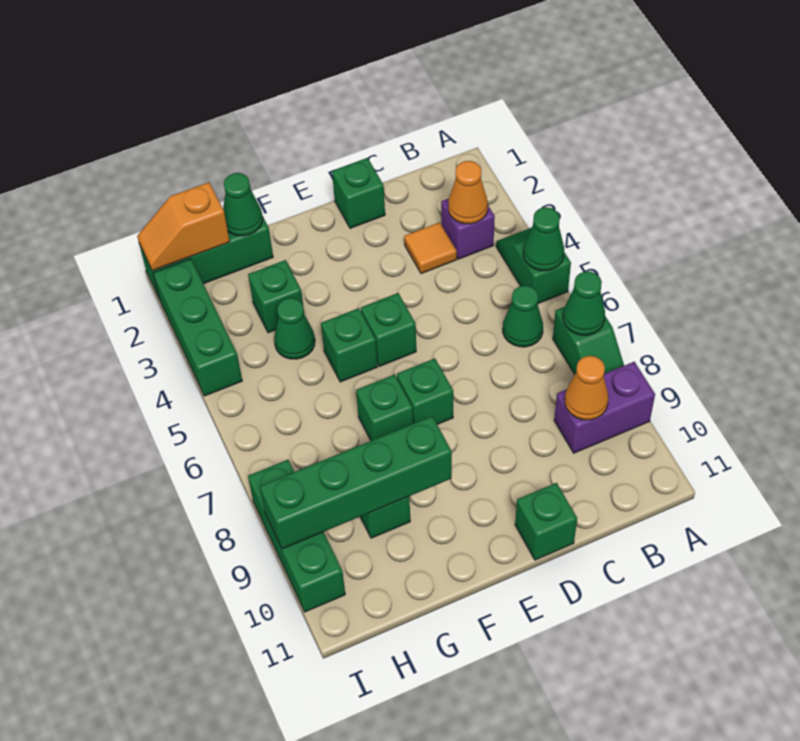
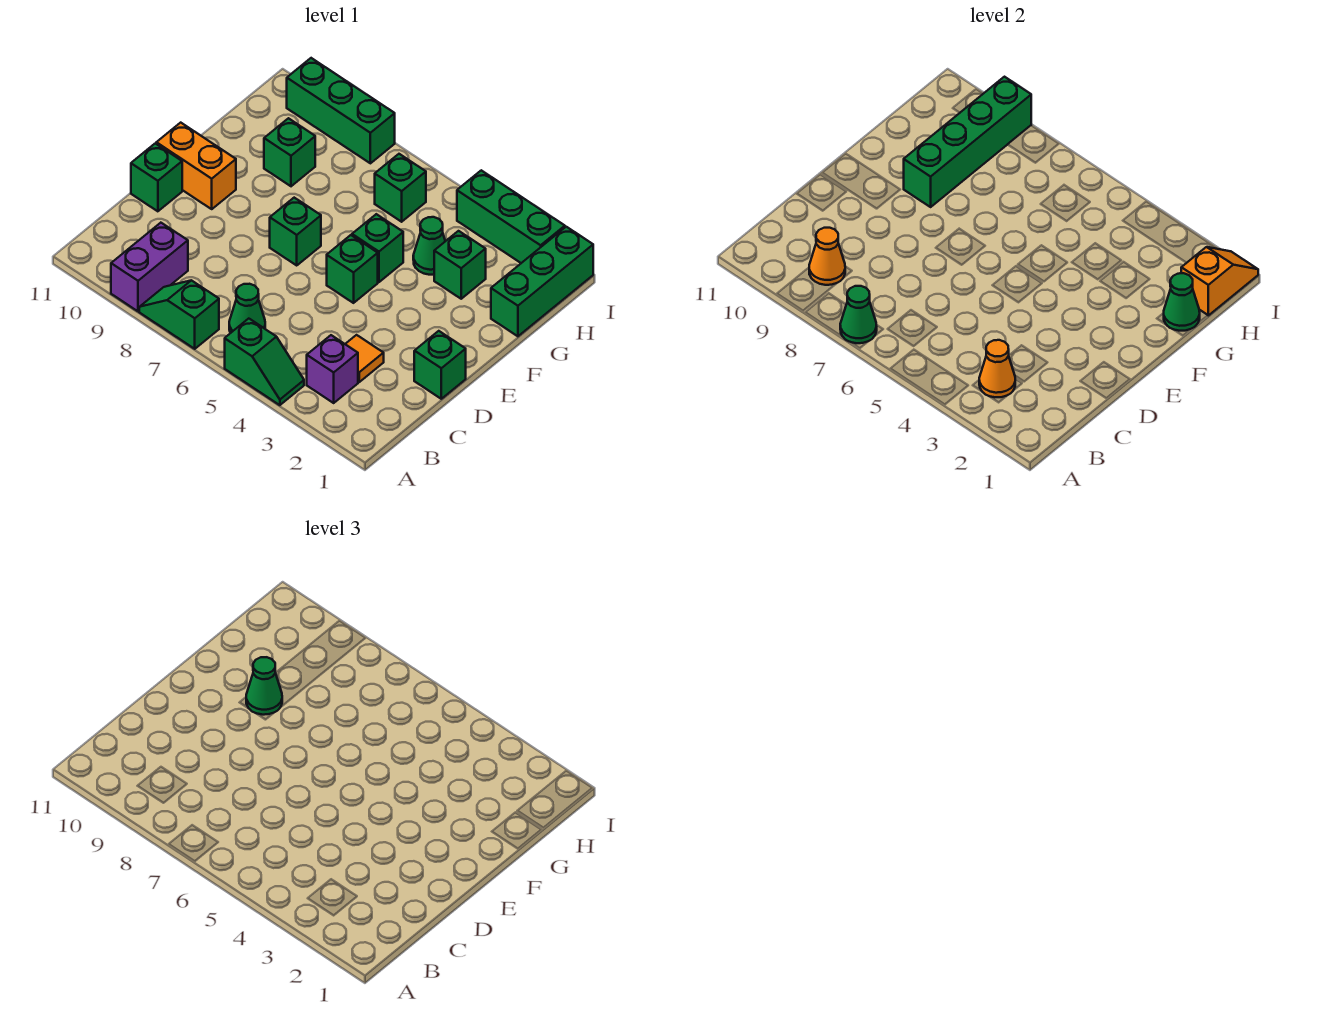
green 1x1 cone [523,207,564,271] -> green 1x1 cone moved to [246,657,282,715]
none -> orange 1x2 brick [156,123,236,209]
green 1x1 brick [356,374,413,441] -> green 1x1 brick moved to [375,154,426,222]

